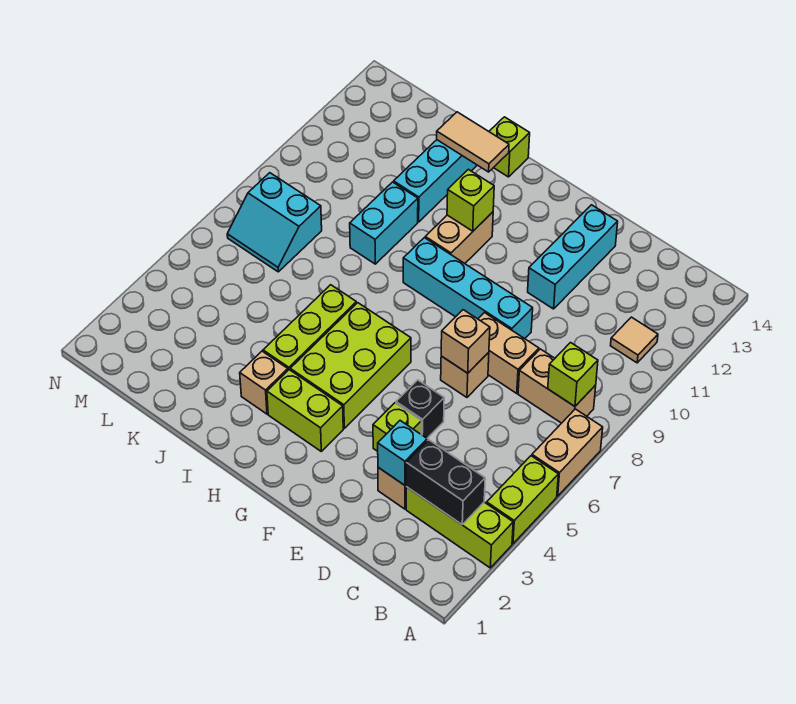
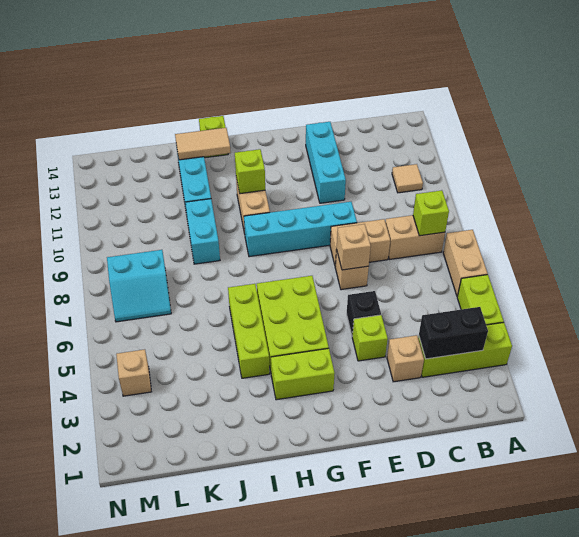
cyan 1x1 brick [378,421,427,485] -> none
tan 1x1 brick [240,351,288,414] -> tan 1x1 brick moved to [116,349,151,396]

